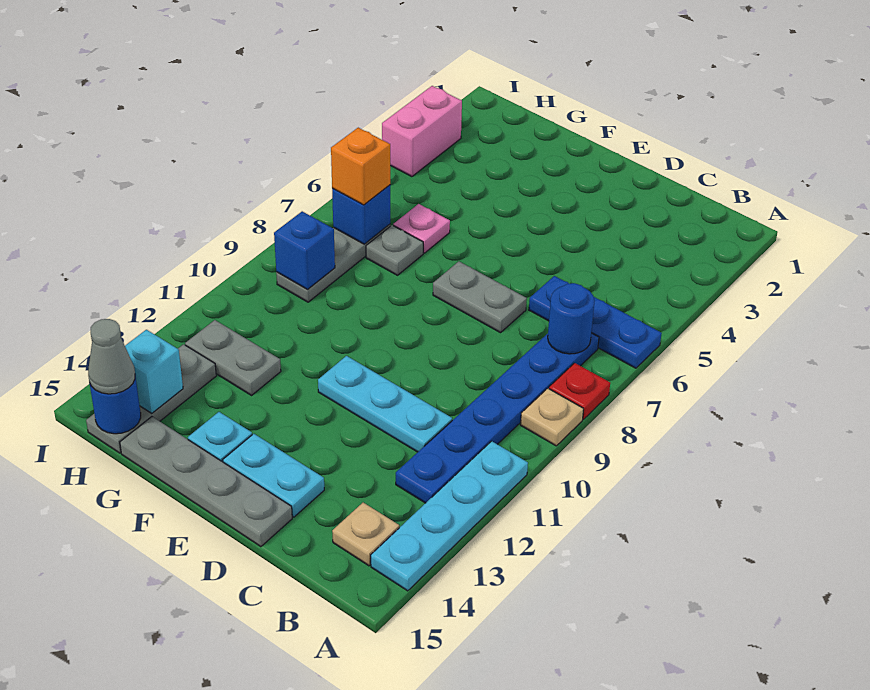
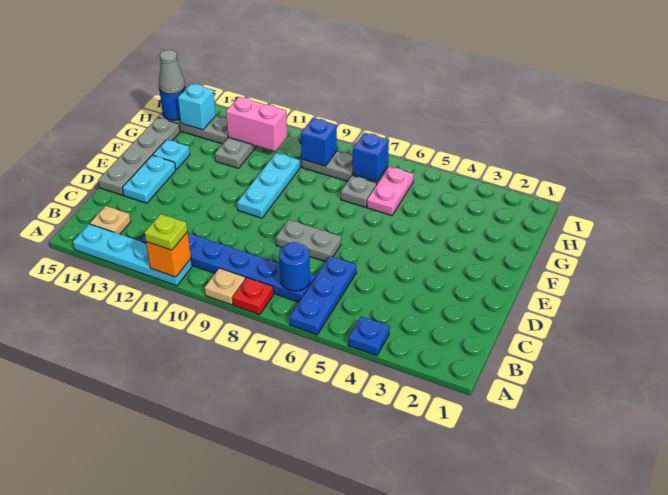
none -> blue 1x1 plate [348,316,390,356]
none -> lime 1x1 plate [145,214,187,250]
cyan 1x3 plate [318,356,452,452] -> cyan 1x3 plate moved to [237,153,300,218]
grey 1x2 plate [433,261,527,333] -> grey 1x2 plate turned to [276,220,341,262]
pink 1x1 plate [393,204,450,253] -> pink 1x2 plate [367,167,414,215]
orange 1x1 brick [331,128,390,205] -> orange 1x1 brick moved to [146,232,191,277]
pink 1x2 brick [382,86,462,177] -> pink 1x2 brick moved to [226,97,287,151]

